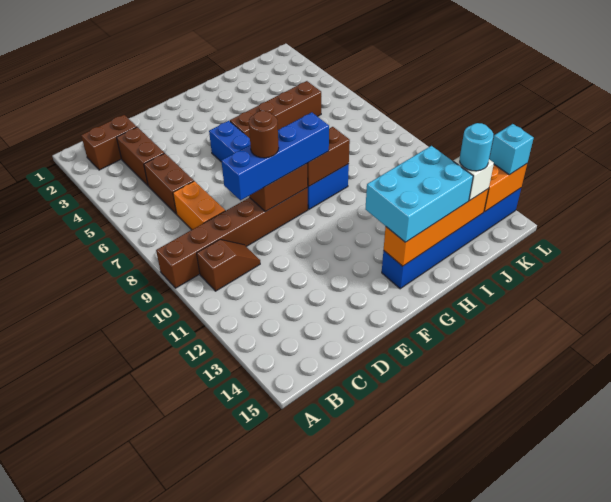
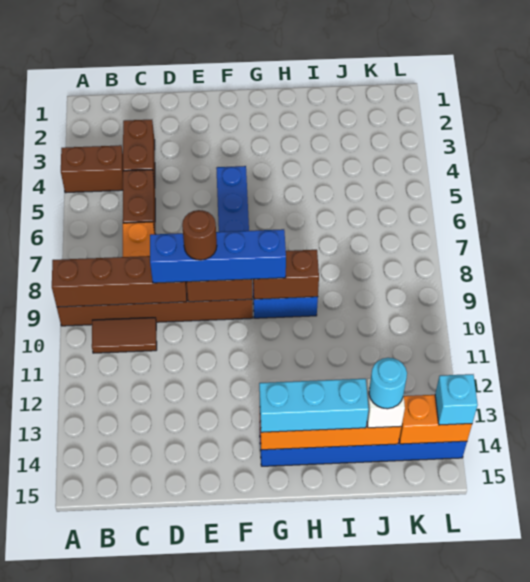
brown 1x2 brick [81,115,136,170] -> brown 1x2 brick moved to [61,145,123,193]
brown 1x2 slope [197,240,260,291] -> brown 1x2 tile [92,318,157,353]
brown 1x4 brick [230,81,321,138] -> brown 1x4 brick moved to [52,256,187,307]
cyan 2x3 brick [366,146,473,242] -> cyan 1x3 brick [259,379,369,432]

